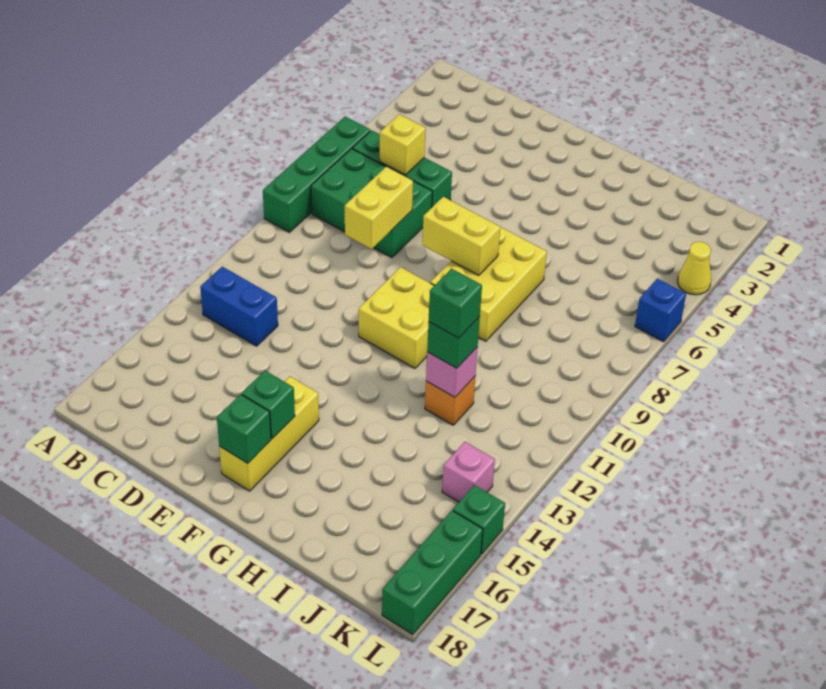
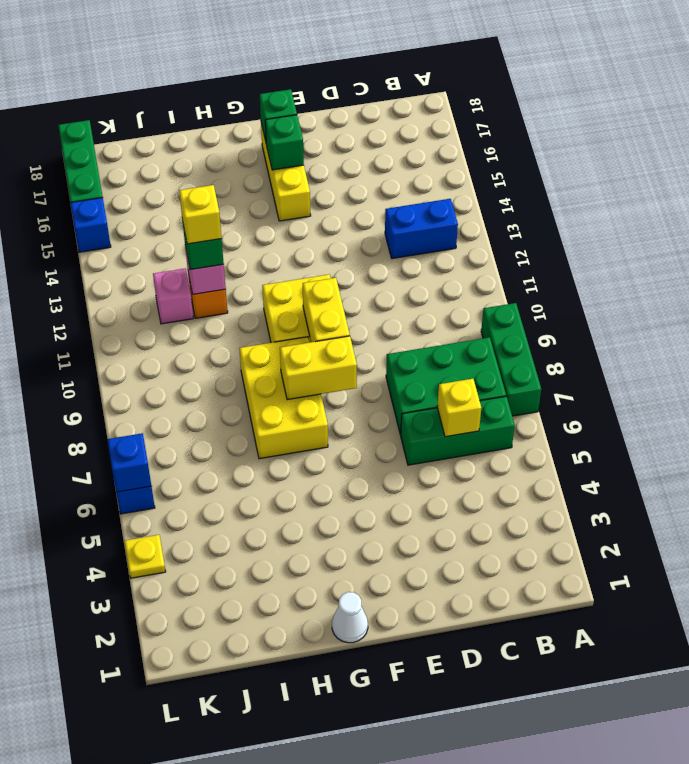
green 1x4 brick [263,117,370,232] -> green 1x3 brick [481,303,541,416]
yellow 1x2 brick [345,167,413,249] -> yellow 1x2 brick moved to [303,278,350,342]
none -> white 1x1 cone [332,592,368,643]
green 1x1 brick [429,269,482,338] -> yellow 1x1 brick [179,185,222,244]
pink 1x1 brick [442,442,495,502] -> pink 1x1 brick moved to [153,268,193,324]
yellow 1x1 cone [678,242,711,295] -> yellow 1x1 plate [124,535,166,578]
none -> blue 1x1 brick [107,433,151,492]
green 1x1 brick [453,485,505,554] -> blue 1x1 brick [71,198,111,252]

